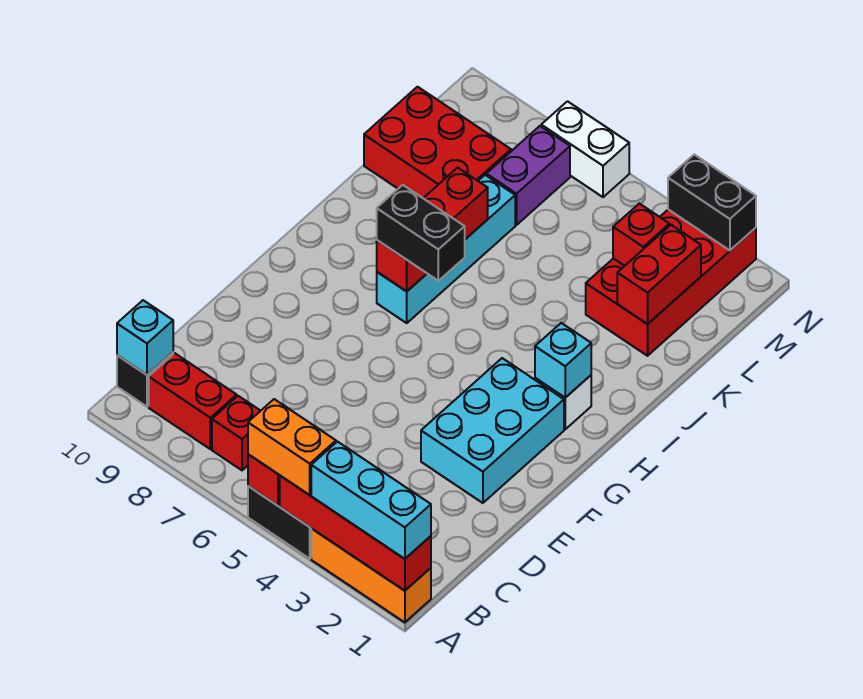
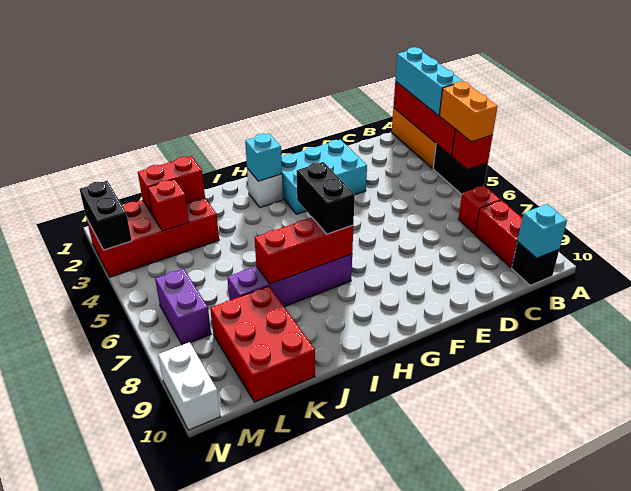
cyan 1x4 brick [377,175,515,323] -> purple 1x4 brick [227,254,352,307]
purple 1x2 brick [486,126,570,225] -> purple 1x2 brick turned to [155,269,211,345]
white 1x2 brick [541,101,629,197] -> white 1x2 brick moved to [158,342,220,430]

